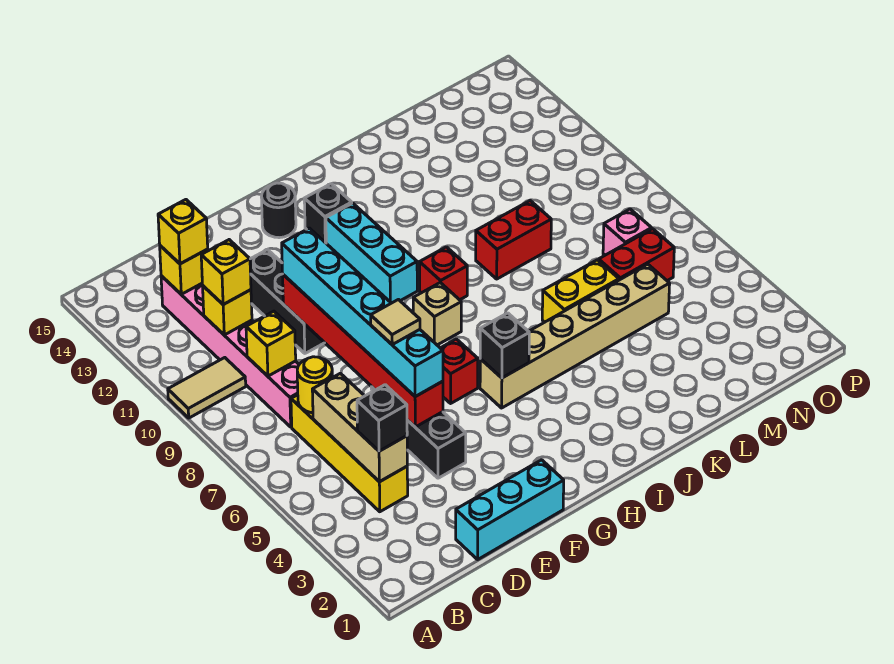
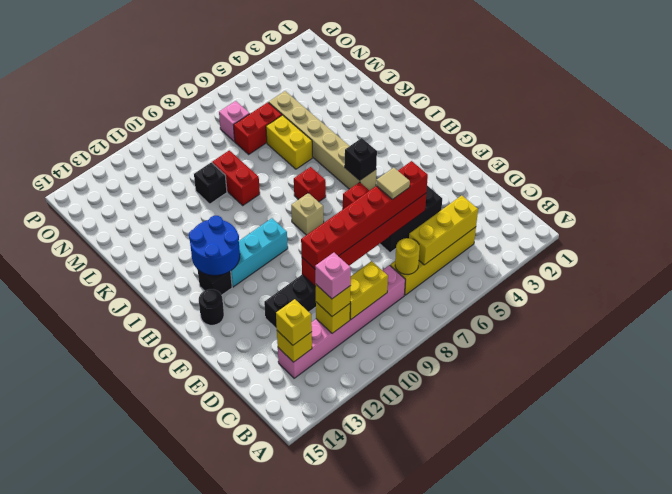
tan 1x2 tile [168,358,246,418] -> none
tan 1x3 brick [312,373,407,482] -> yellow 1x3 brick [409,195,478,265]
black 1x1 brick [357,385,407,451] -> black 1x1 brick moved to [194,162,227,204]
yellow 1x1 brick [246,311,296,376] -> yellow 1x2 brick [350,261,388,319]
none -> pink 1x1 brick [315,253,351,299]
cyan 1x3 brick [456,460,564,560] -> none
cyan 1x6 brick [282,228,443,397] -> red 1x6 brick [301,161,428,269]
none -> blue 2x2 round brick [189,215,240,275]
red 1x1 brick [420,247,467,300] -> red 1x1 brick moved to [294,167,326,202]
red 1x2 brick [599,229,674,281] -> red 1x2 brick turned to [234,102,282,154]

